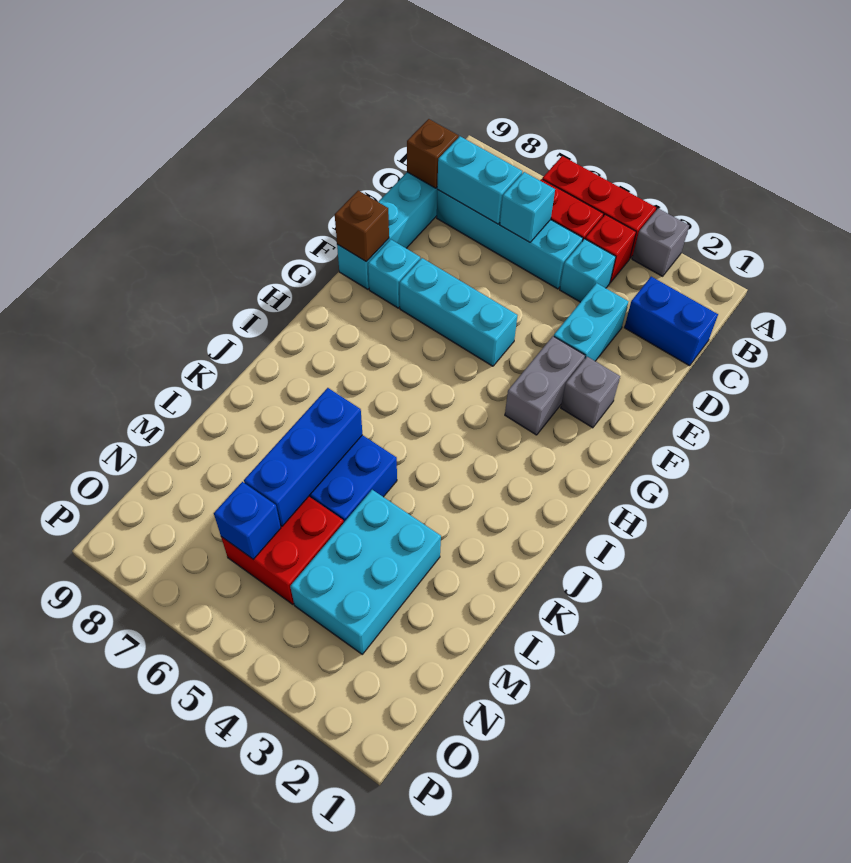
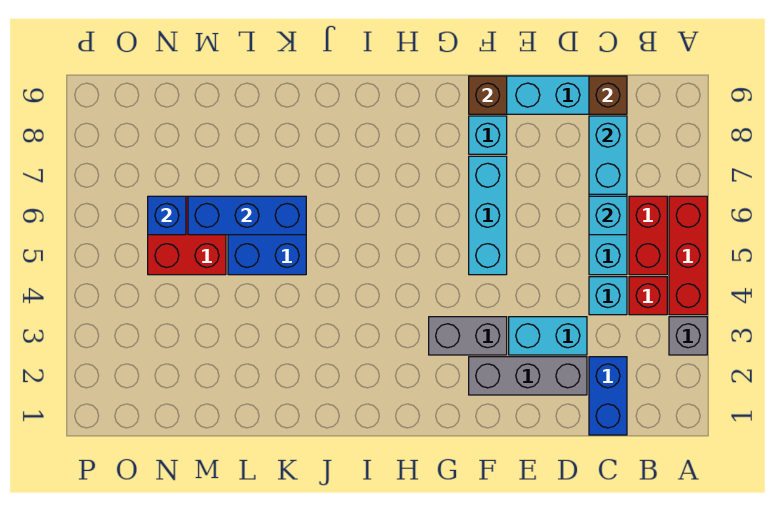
grey 1x1 brick [561,357,620,428] -> grey 1x3 brick [469,357,587,395]
cyan 2x3 brick [290,490,441,654] -> none

